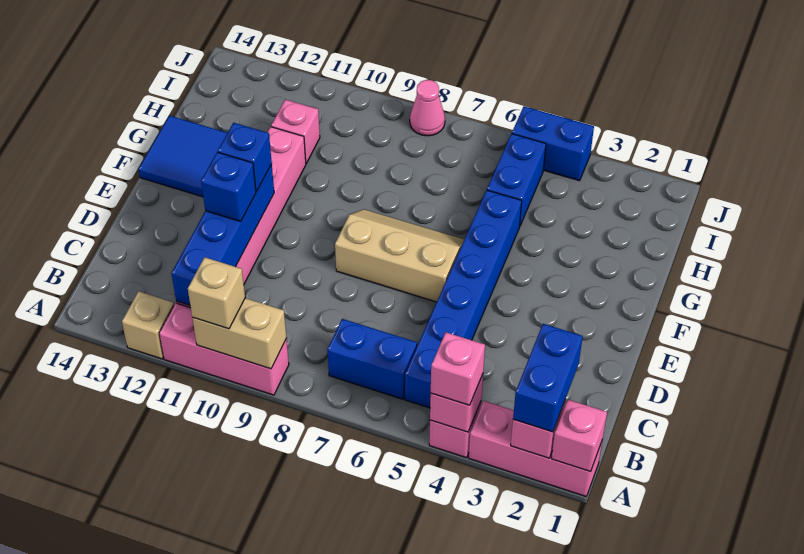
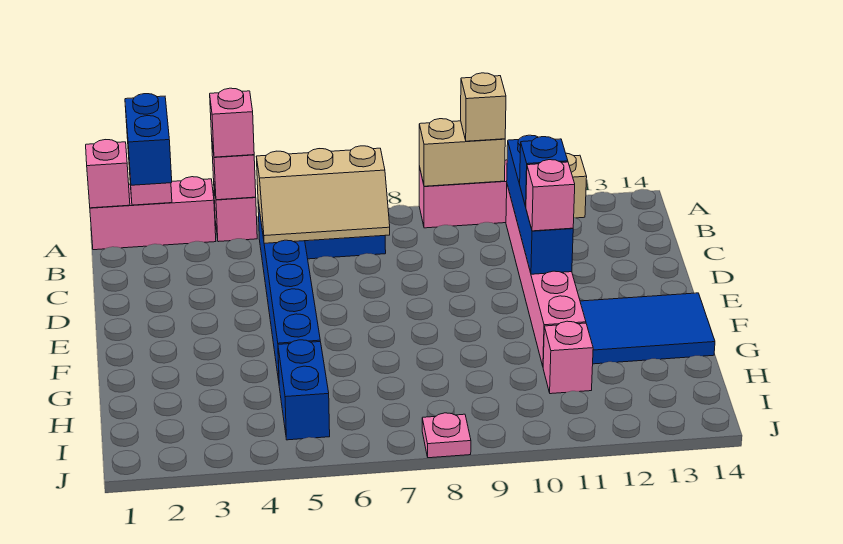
tan 2x3 slope [335,209,464,302] -> tan 2x3 slope moved to [256,146,390,243]
blue 1x1 brick [218,123,272,191] -> pink 1x1 brick [526,160,575,231]
blue 1x2 brick [512,106,594,181] -> none
pink 1x1 cone [410,80,445,136] -> pink 1x1 plate [422,413,471,458]

